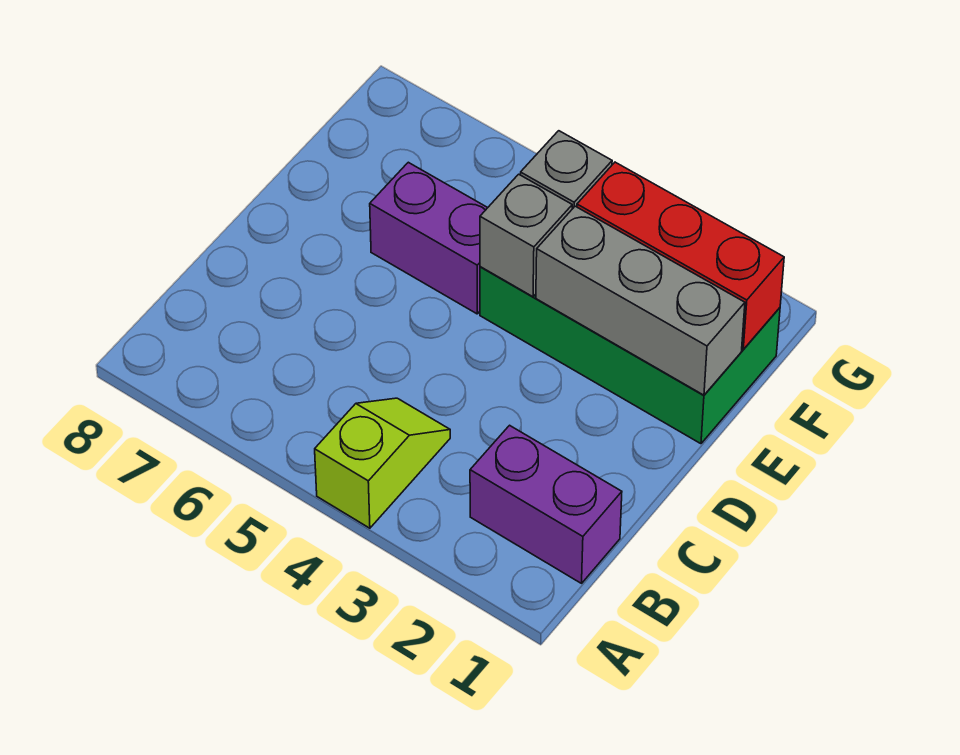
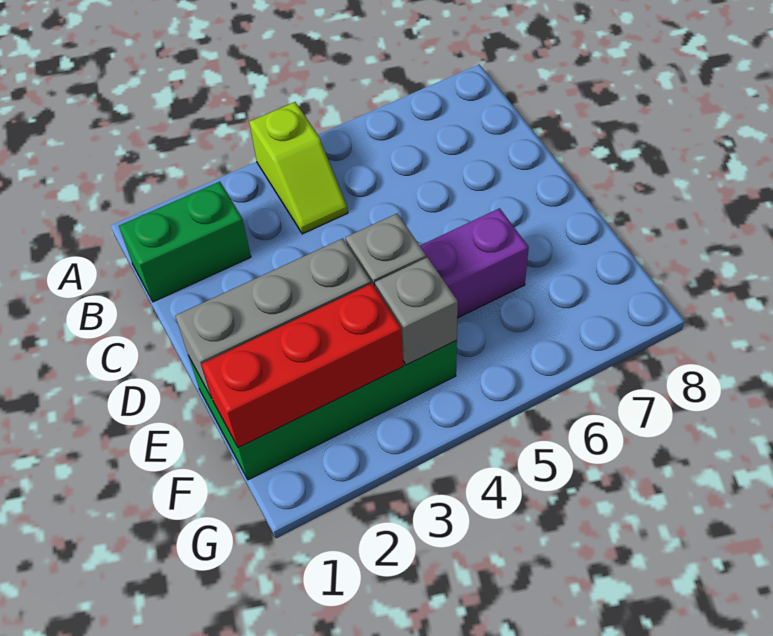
purple 1x2 brick [470,425,622,583] -> green 1x2 brick [119,182,251,302]

